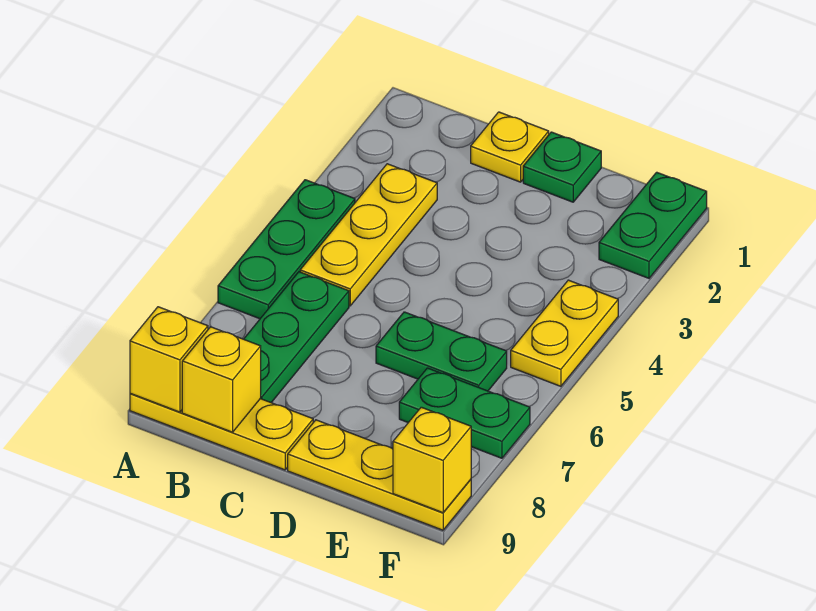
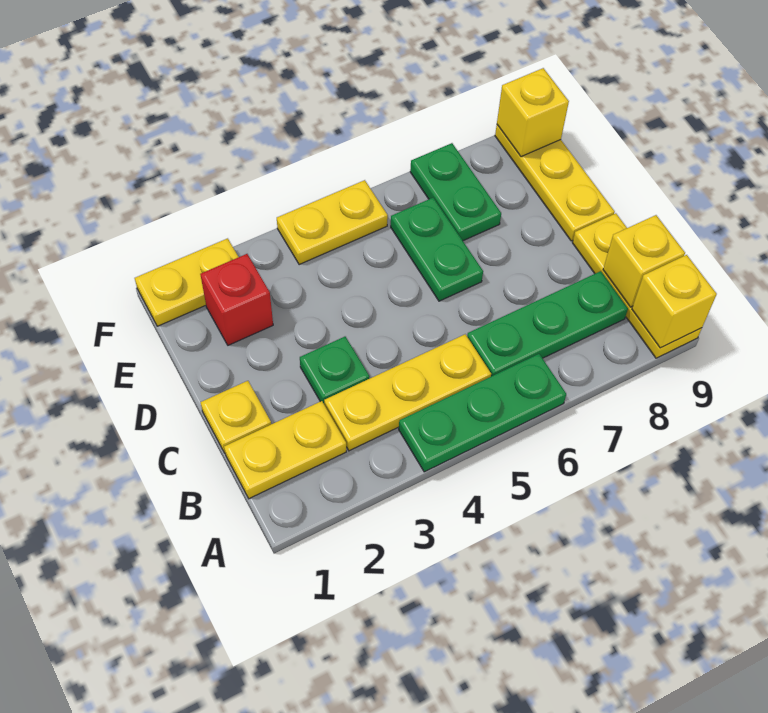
none -> yellow 1x2 plate [224,401,346,499]
green 1x1 plate [523,132,601,202] -> green 1x1 plate moved to [300,337,370,405]
none -> red 1x1 brick [200,254,273,345]
green 1x2 plate [599,172,707,278] -> yellow 1x2 plate [135,238,238,326]

